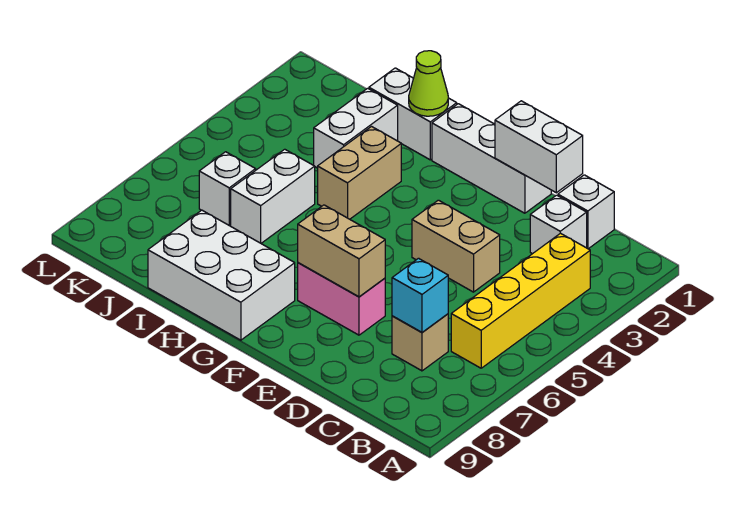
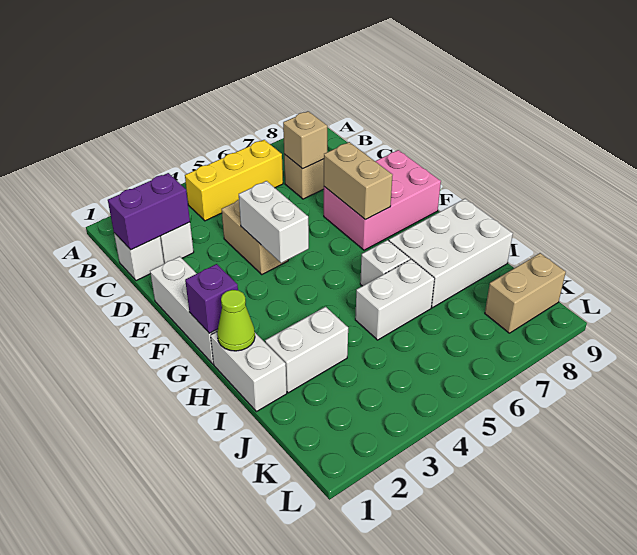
yellow 1x4 brick [451,233,590,368] -> yellow 1x3 brick [185,140,283,221]
none -> purple 1x2 brick [108,173,190,250]
cyan 1x1 brick [392,258,448,332] -> tan 1x1 brick [283,111,327,169]
white 1x2 brick [495,101,583,193] -> white 1x2 brick moved to [239,181,309,263]
pink 1x2 brick [298,263,385,335] -> pink 2x3 brick [324,150,441,250]
none -> purple 1x1 brick [185,264,238,333]
white 2x3 brick [148,210,295,340] -> white 2x3 brick turned to [389,199,513,308]
tan 1x2 brick [318,127,401,219] -> tan 1x2 brick moved to [485,253,566,333]
white 1x1 brick [199,152,256,226] -> white 1x1 brick moved to [360,240,410,286]

